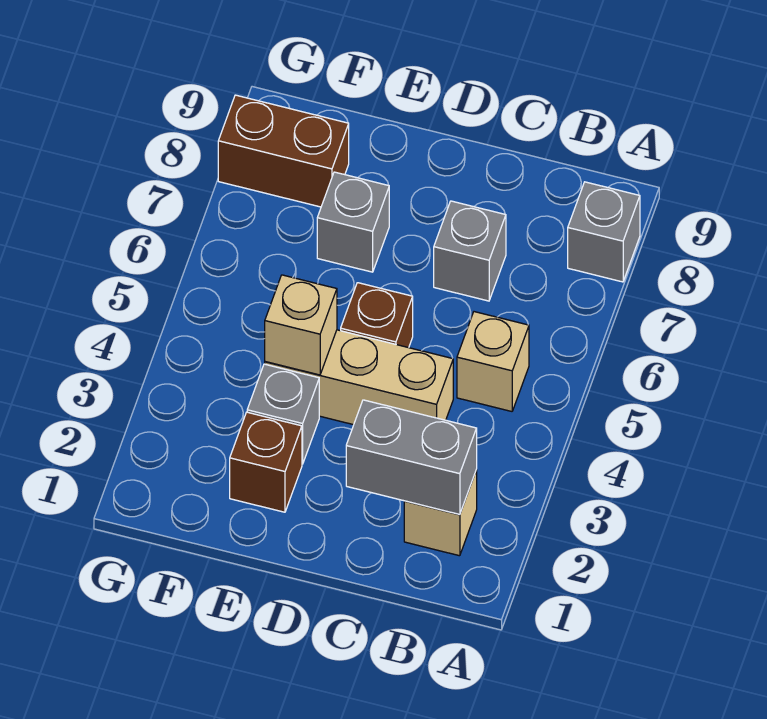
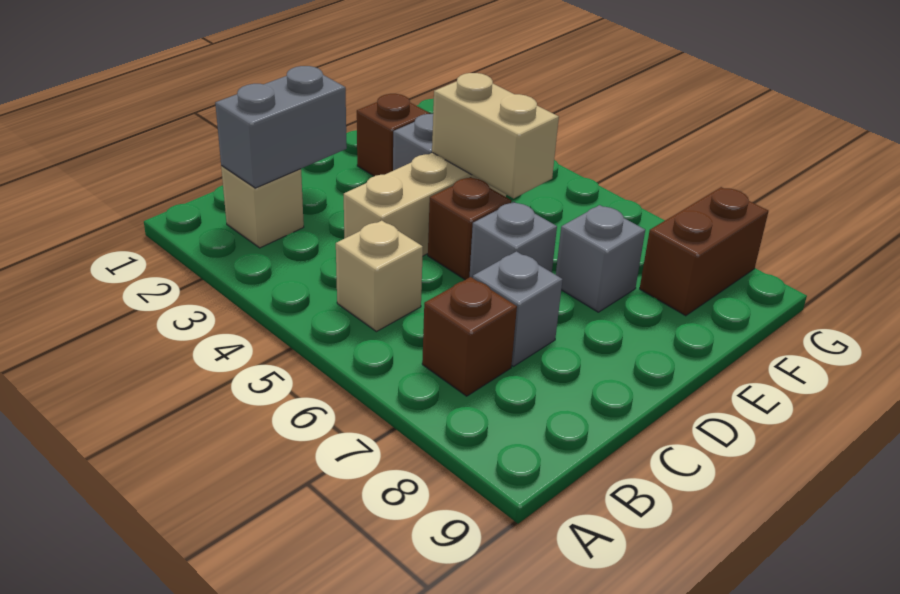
grey 1x1 brick [568,182,640,282] -> grey 1x1 brick moved to [470,202,557,278]
none -> brown 1x1 brick [422,277,517,396]
tan 1x1 brick [265,275,337,375] -> tan 1x2 brick [432,73,559,198]

